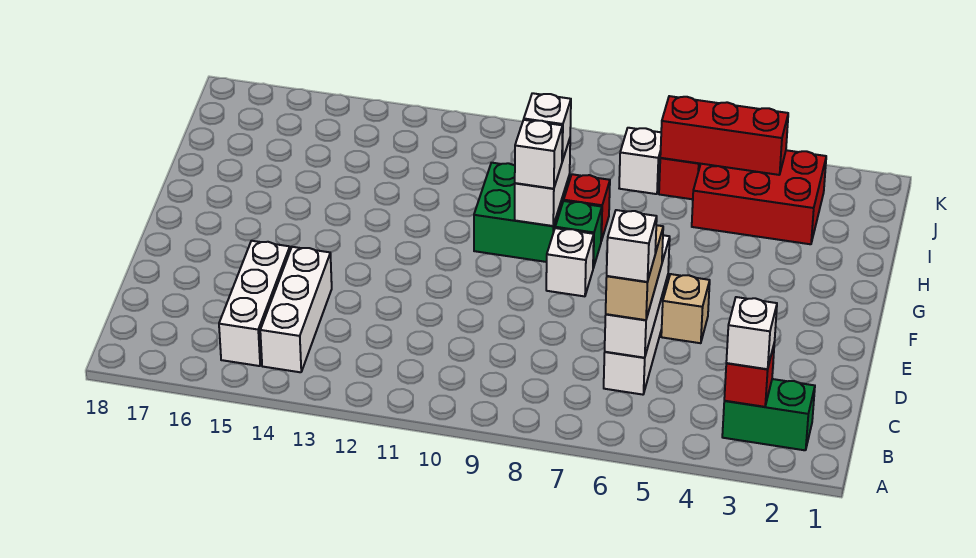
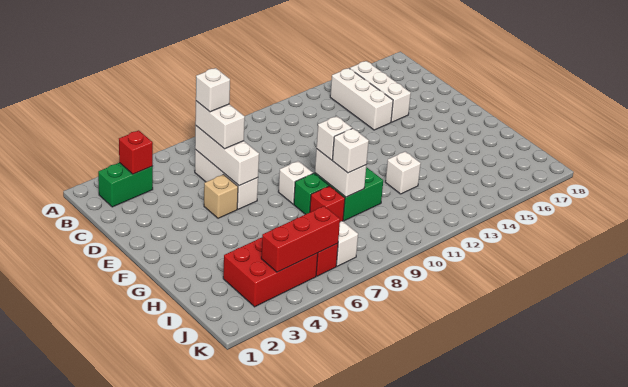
white 1x1 brick [726,297,777,369] -> white 1x1 brick moved to [385,152,421,194]
tan 1x2 brick [606,225,663,320] -> white 1x2 brick [195,101,245,149]

